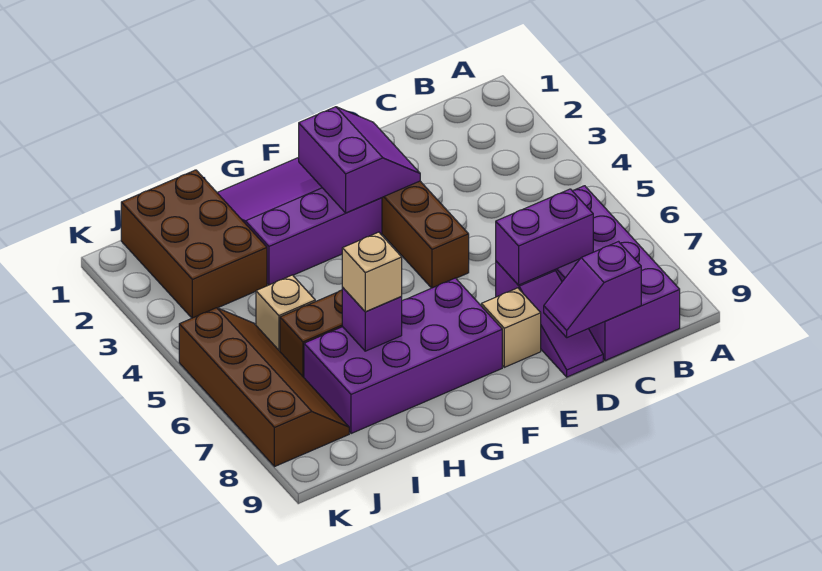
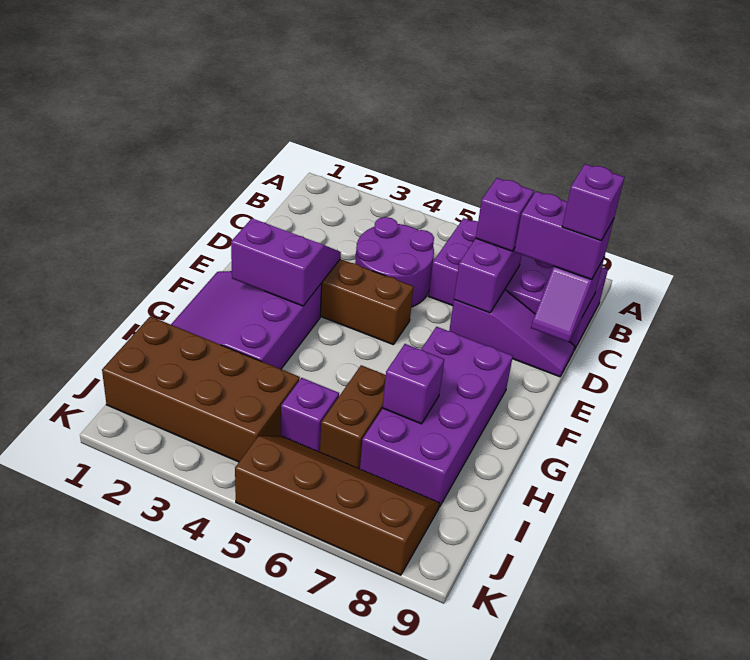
none -> purple 2x2 round brick [355,217,434,307]
none -> purple 1x1 brick [476,178,534,251]
none -> purple 1x2 brick [514,191,614,280]
none -> purple 1x1 brick [562,164,624,241]
tan 1x1 brick [481,288,541,367] -> none
tan 1x1 brick [342,232,402,312] -> none
brown 2x3 brick [121,170,267,318] -> brown 2x4 brick [102,316,300,462]
tan 1x1 brick [256,275,315,351] -> purple 1x1 brick [281,378,339,452]

